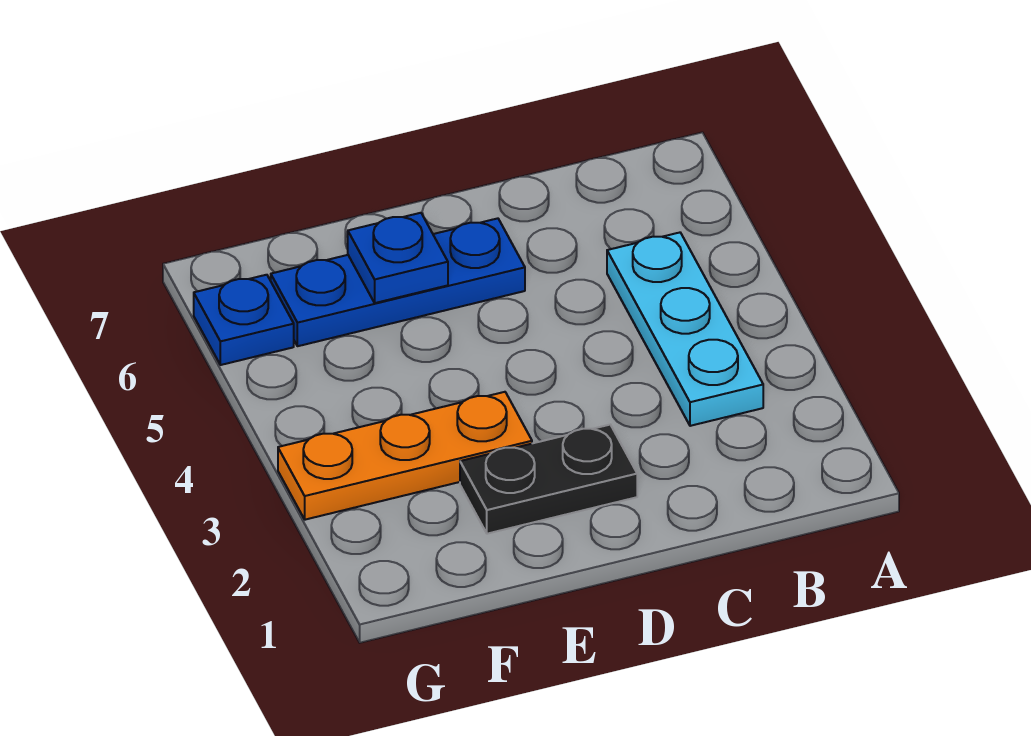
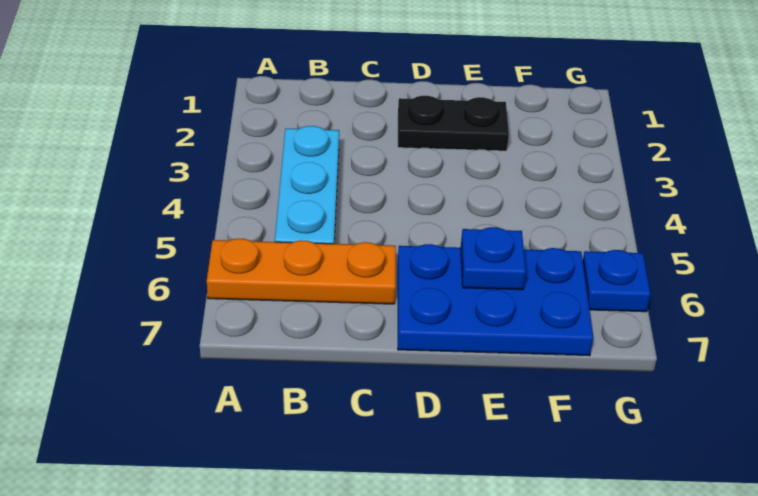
blue 1x3 plate [271,218,525,346] -> blue 2x3 plate [398,244,593,356]
orange 1x3 plate [278,392,532,520] -> orange 1x3 plate moved to [207,239,396,304]

